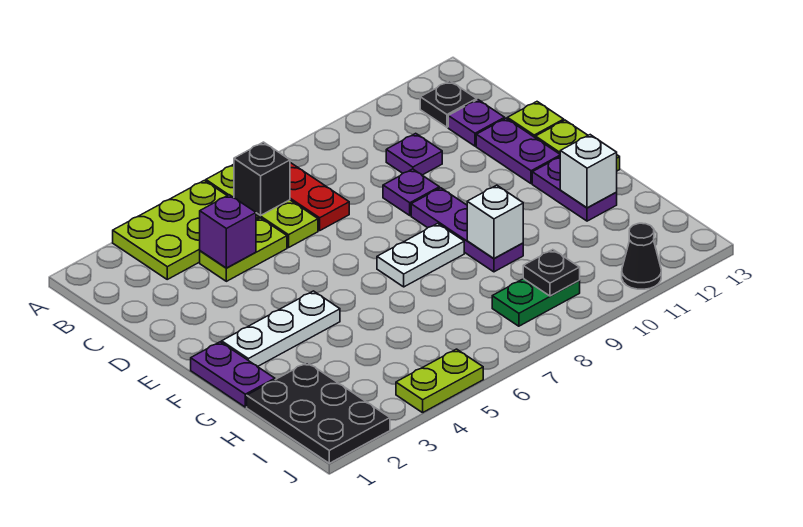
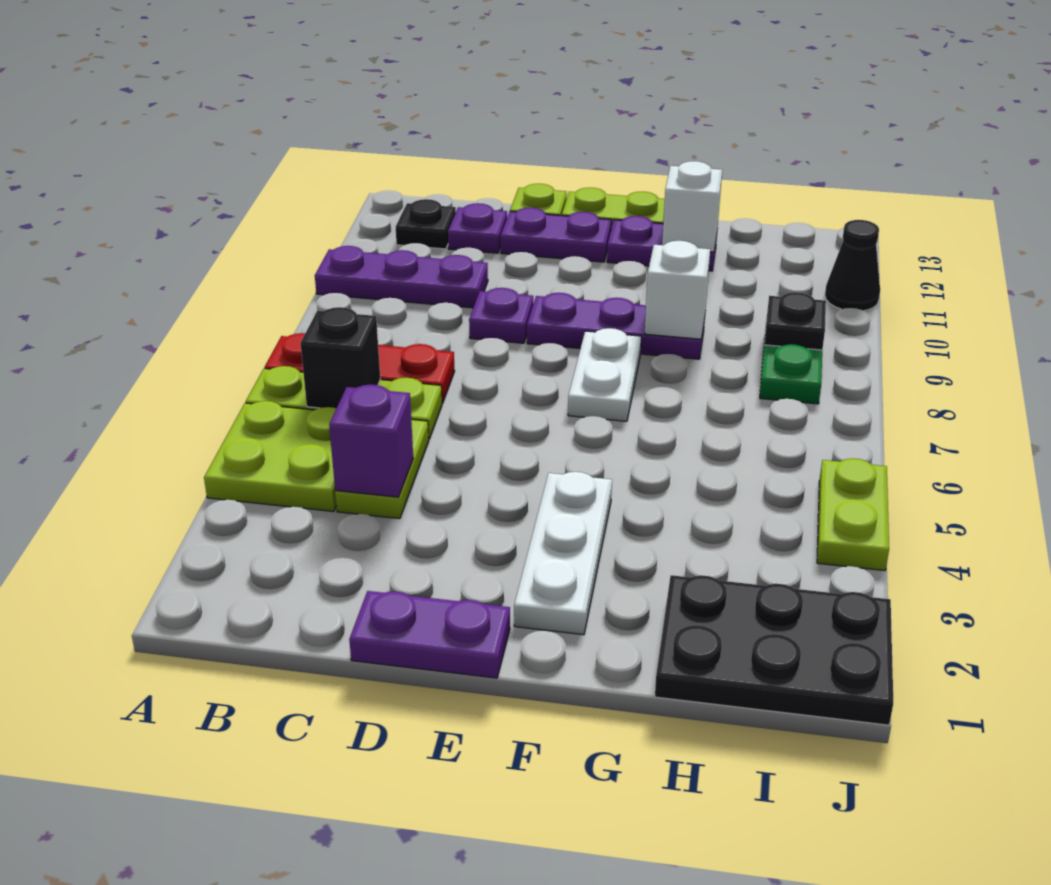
lime 2x3 plate [113,180,259,279] -> lime 2x2 plate [204,401,337,512]
purple 1x1 plate [386,133,442,175] -> purple 1x3 plate [315,246,488,308]
purple 1x2 plate [191,342,275,407] -> purple 1x2 plate moved to [349,591,510,678]

